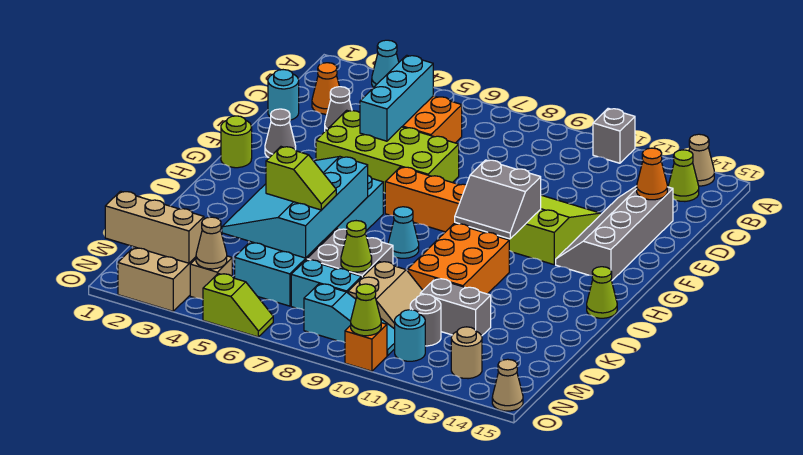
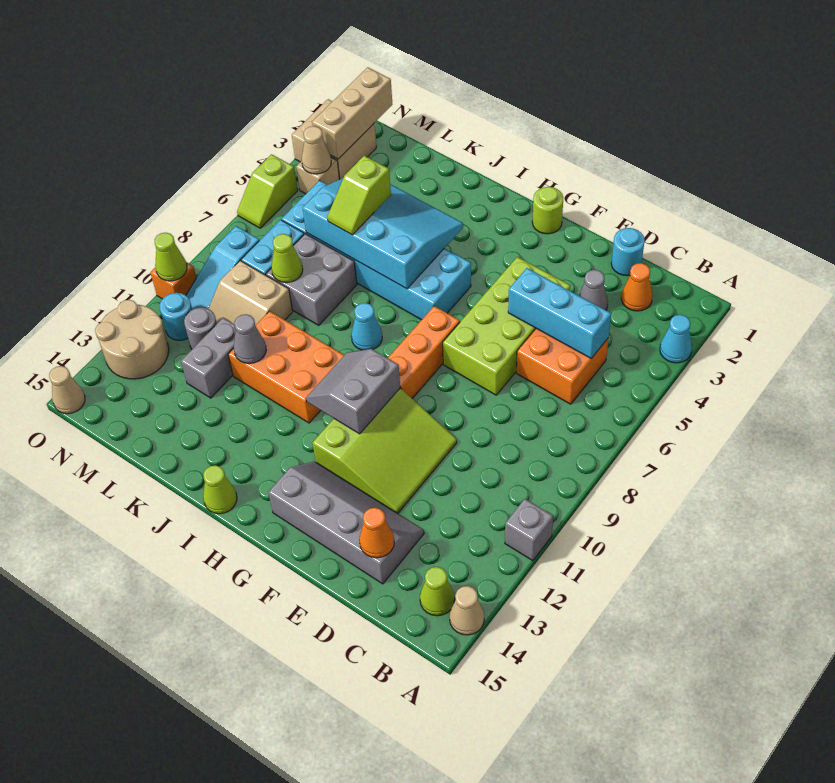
grey 1x1 cone [265,109,296,158] -> grey 1x1 cone moved to [234,314,266,364]
tan 1x1 round brick [451,327,482,379] -> tan 2x2 round brick [95,300,169,379]

